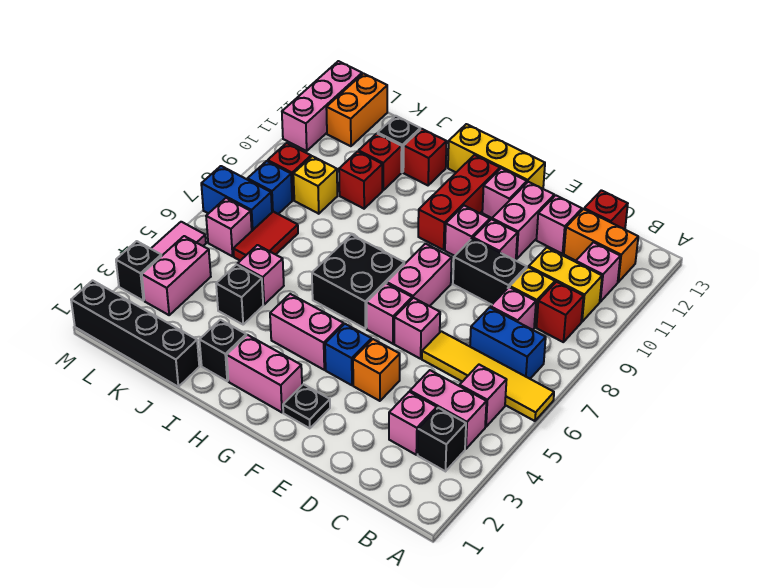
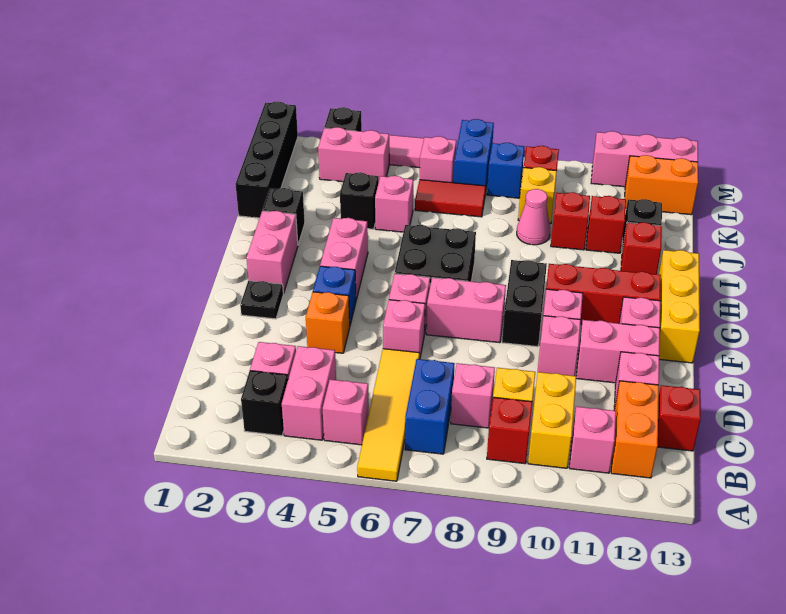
black 1x2 brick [453,238,527,305] -> black 1x2 brick moved to [502,260,547,347]
none -> pink 1x1 cone [517,189,550,245]

